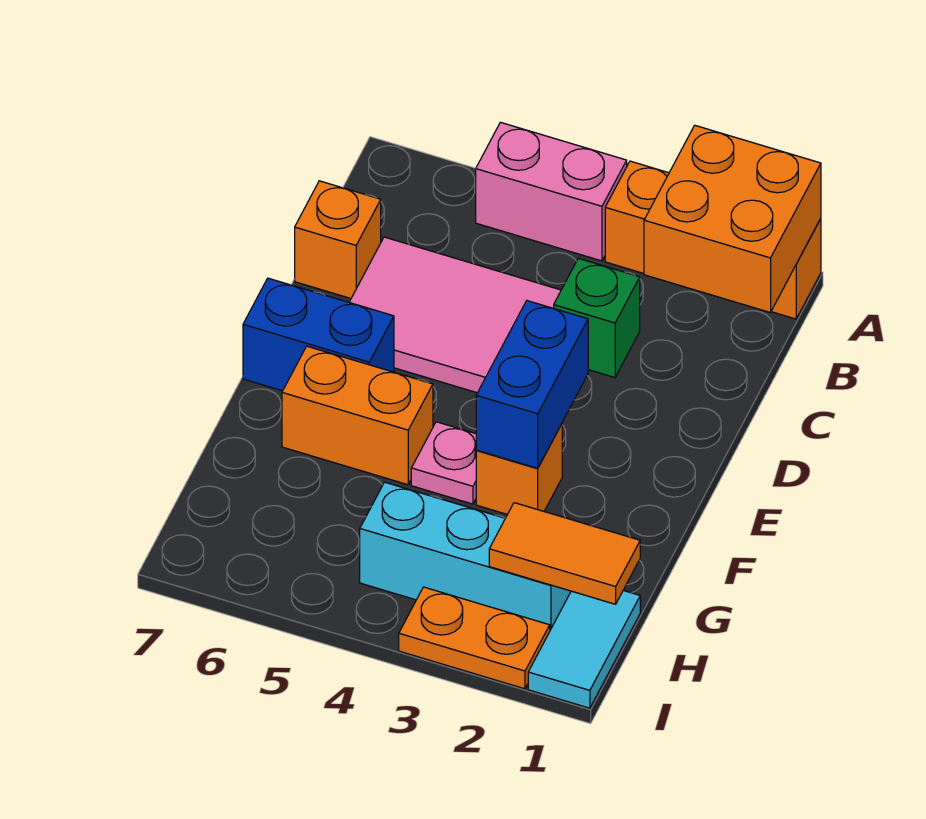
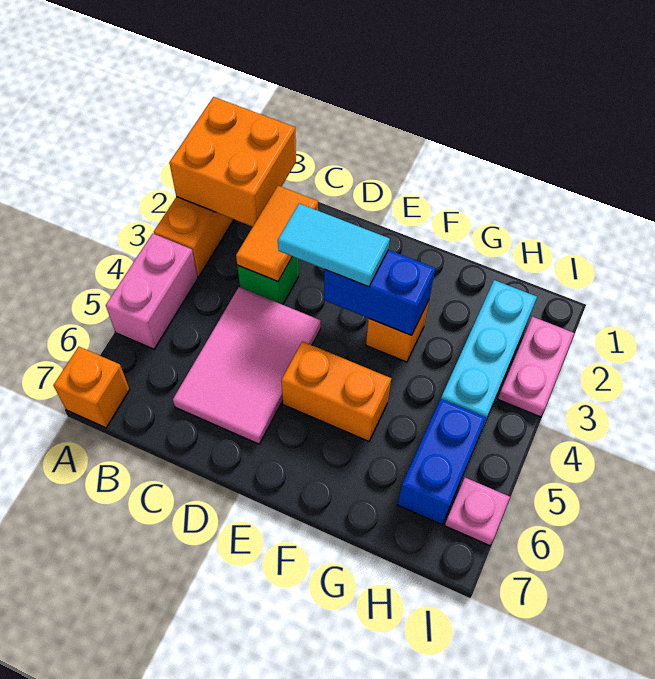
orange 1x1 brick [295,181,381,298] -> orange 1x1 brick moved to [53,347,130,428]
blue 1x2 brick [243,278,394,391] -> blue 1x2 brick moved to [398,399,486,525]
pink 1x1 plate [411,422,476,504] -> pink 1x1 plate moved to [445,478,510,546]
orange 1x2 brick [282,346,433,485] -> orange 1x2 brick turned to [281,341,391,441]
cyan 1x2 tile [528,591,640,708] -> cyan 1x2 tile moved to [278,204,390,287]
orange 1x2 tile [489,503,640,604] -> orange 1x2 tile moved to [236,186,318,281]
orange 1x2 plate [399,587,550,689] -> pink 1x2 plate [498,317,574,417]

